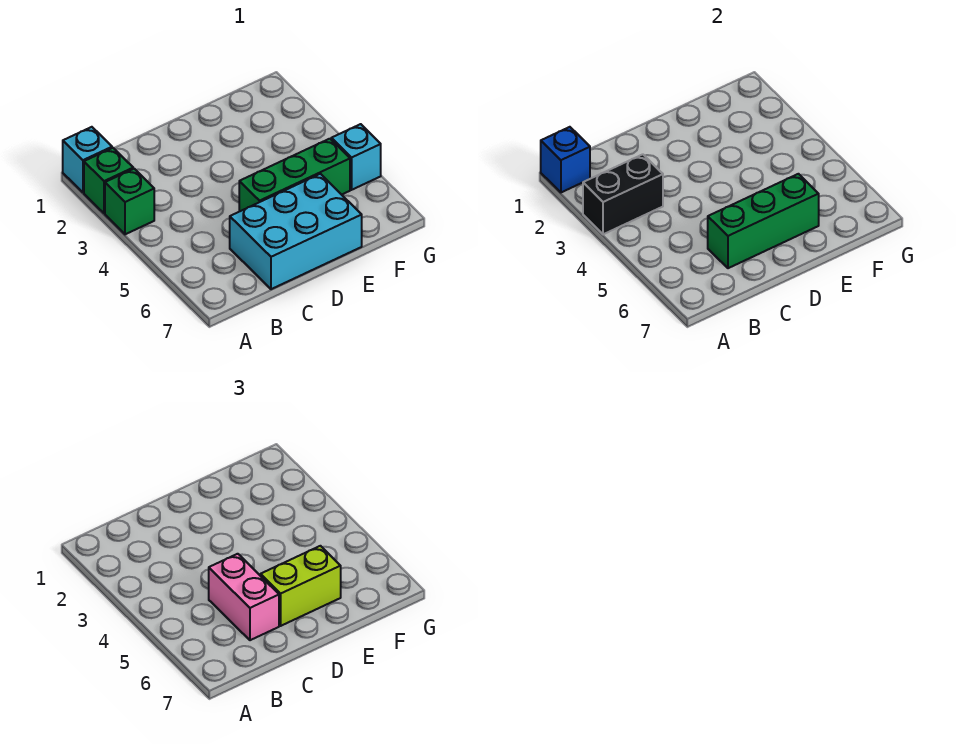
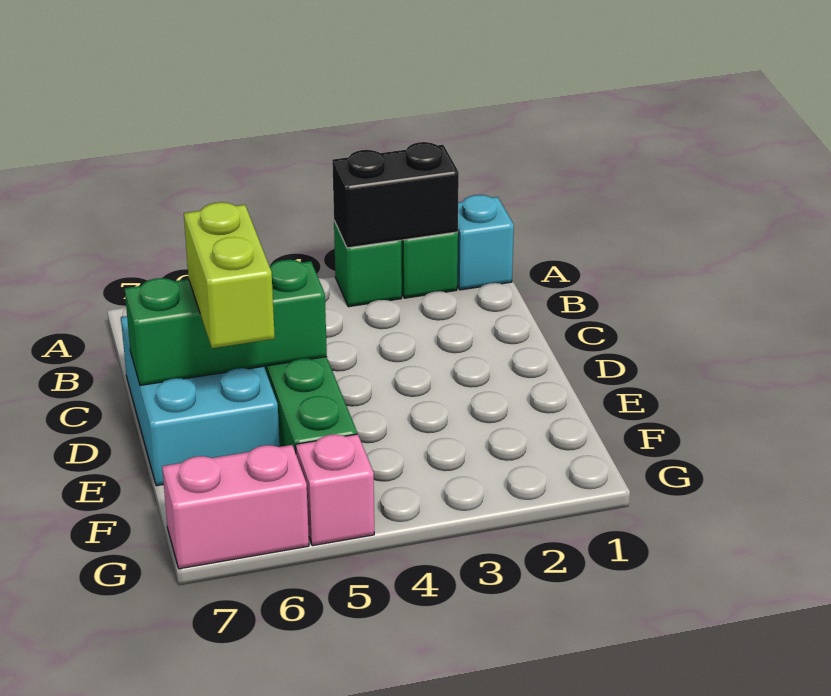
blue 1x1 brick [541,127,590,192] -> none
black 1x2 brick [583,154,663,234] -> black 1x2 brick turned to [332,142,459,248]
pink 1x2 brick [209,554,279,640] -> pink 1x2 brick moved to [162,445,309,569]
green 1x3 brick [708,174,819,268] -> green 1x3 brick turned to [125,260,327,385]
cyan 1x1 brick [331,124,381,190] -> pink 1x1 brick [296,434,374,546]

